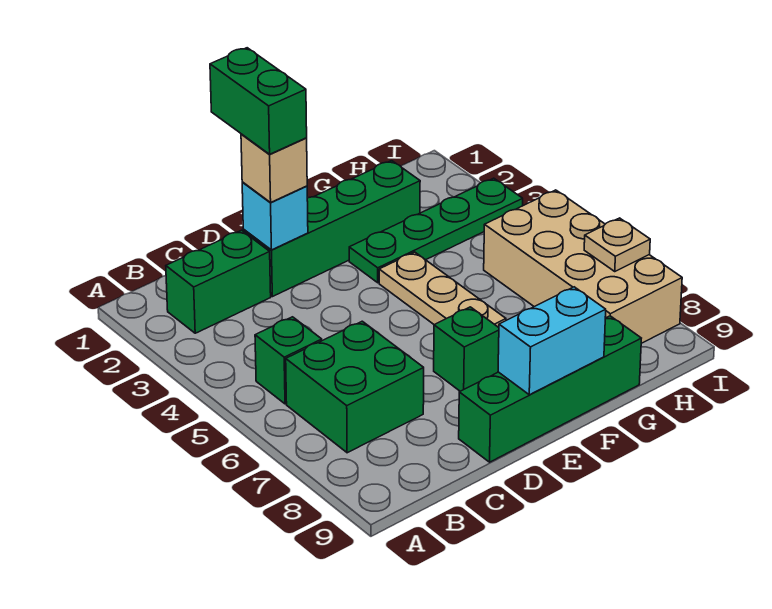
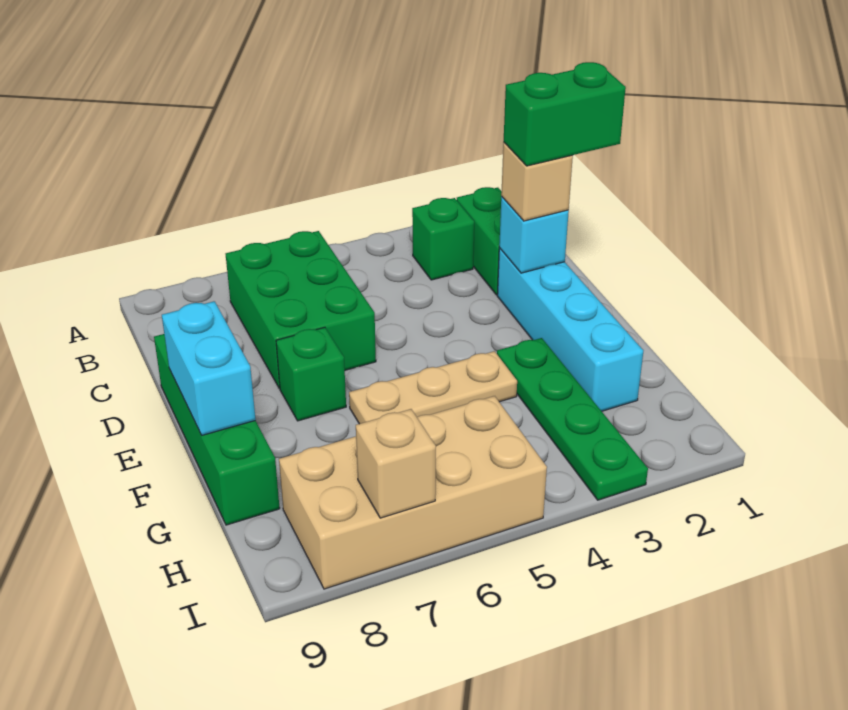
green 1x1 brick [255,317,322,404] -> green 1x1 brick moved to [412,198,474,280]
green 2x2 brick [286,321,424,453] -> green 2x3 brick [226,231,376,388]
green 1x4 brick [243,161,420,297] -> cyan 1x4 brick [497,248,643,411]
tan 1x1 plate [584,218,650,272] -> tan 1x1 brick [356,409,436,518]

